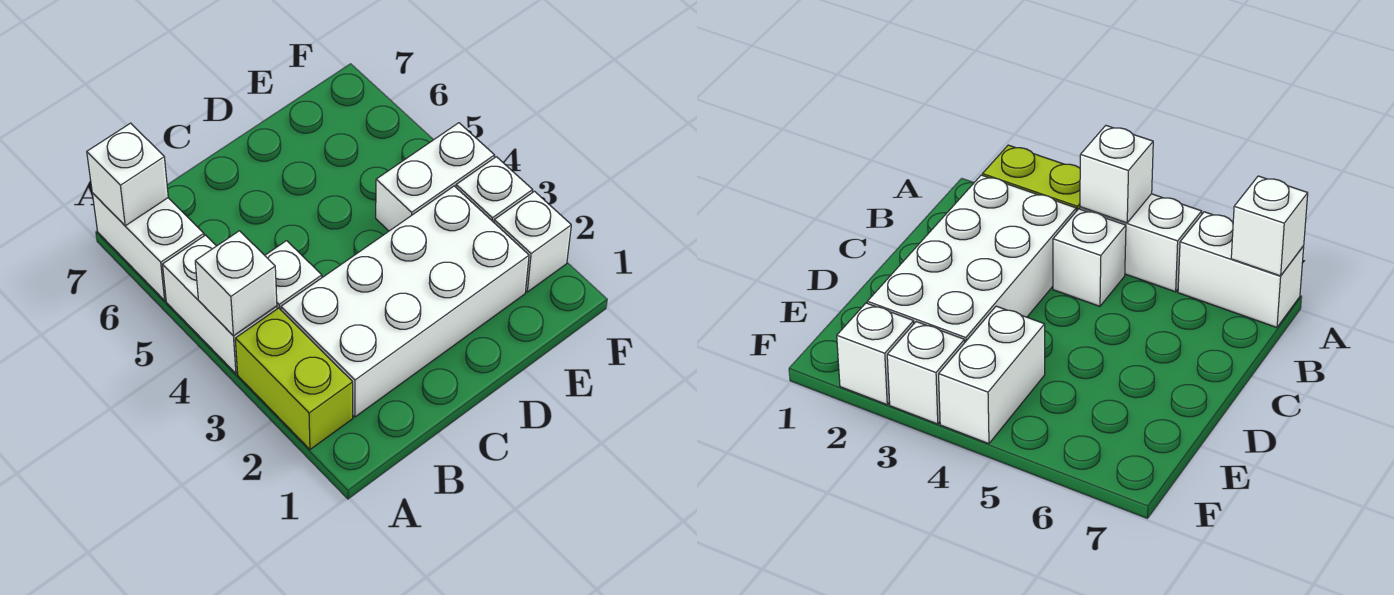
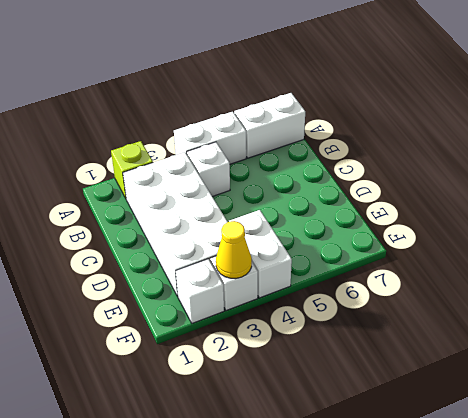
lime 1x2 brick [235,308,353,449] -> lime 1x1 brick [111,141,153,198]
white 1x1 brick [195,231,277,336] -> none
white 1x1 brick [87,123,168,226] -> none
none -> yellow 1x1 cone [216,221,252,278]

